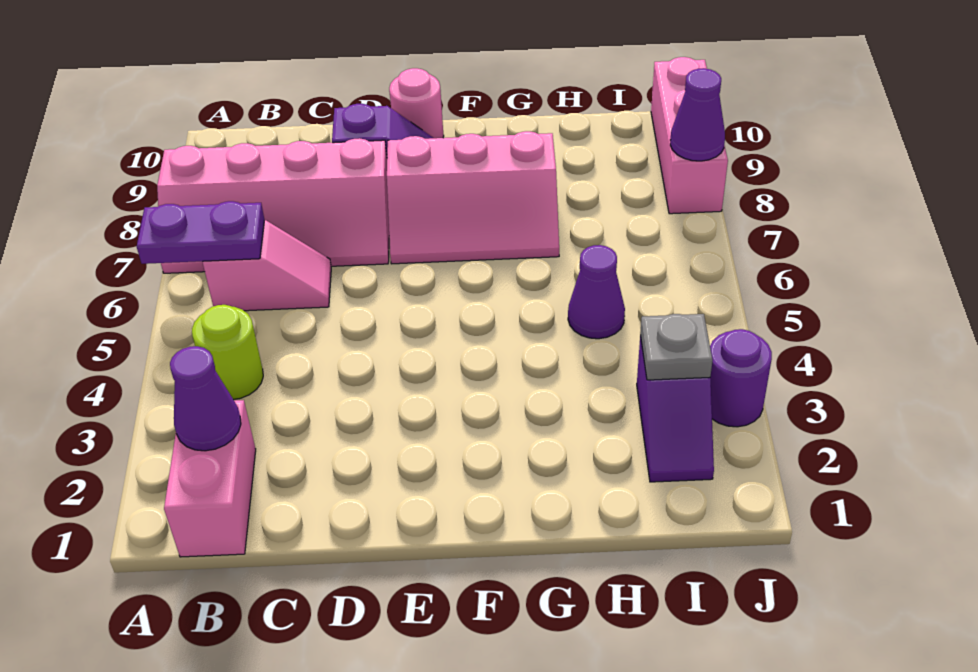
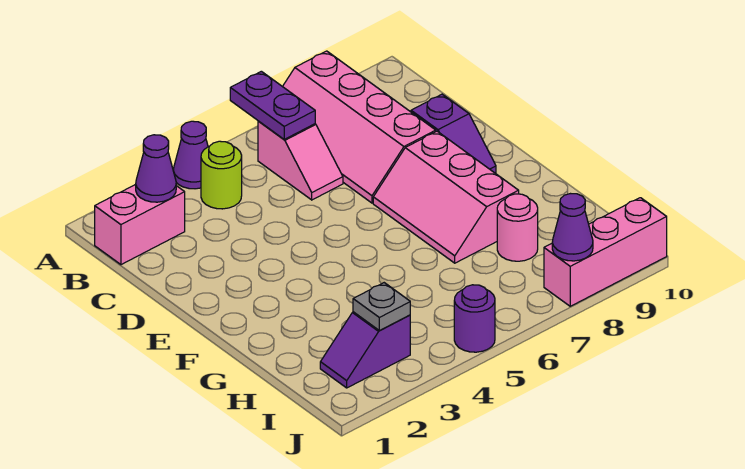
pink 1x1 round brick [389,68,444,138] -> pink 1x1 round brick moved to [497,194,538,261]
purple 1x1 cone [568,245,625,339] -> purple 1x1 cone moved to [173,121,208,189]
purple 1x1 round brick [710,329,772,427] -> purple 1x1 round brick moved to [454,285,495,352]

